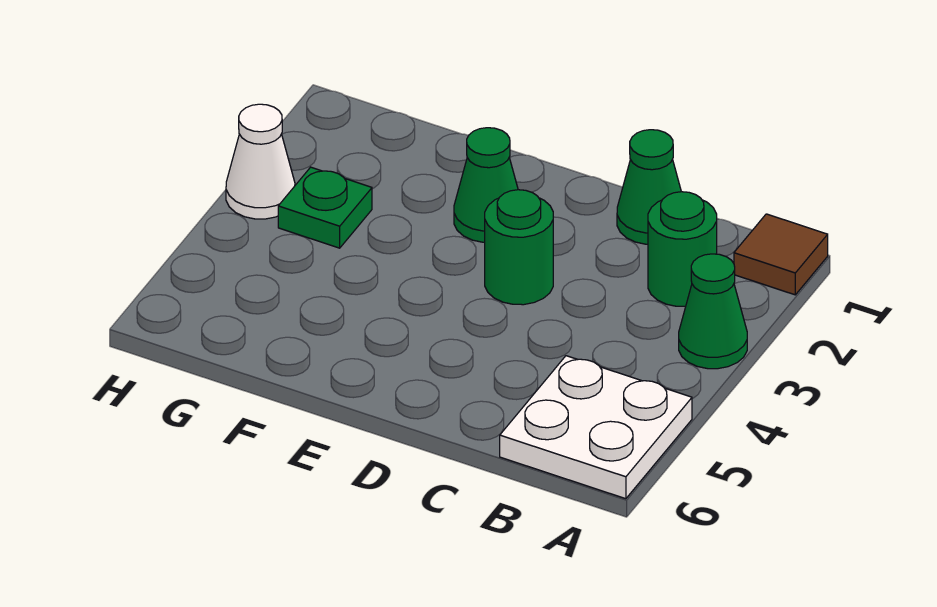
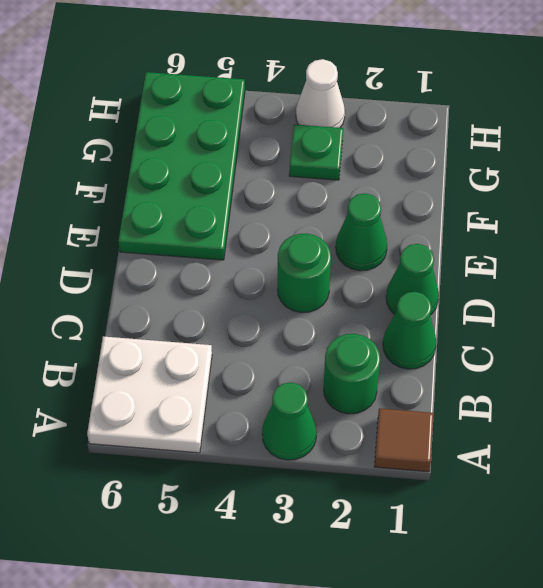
none -> green 1x1 cone [386,244,439,315]
none -> green 2x4 plate [118,72,245,260]

